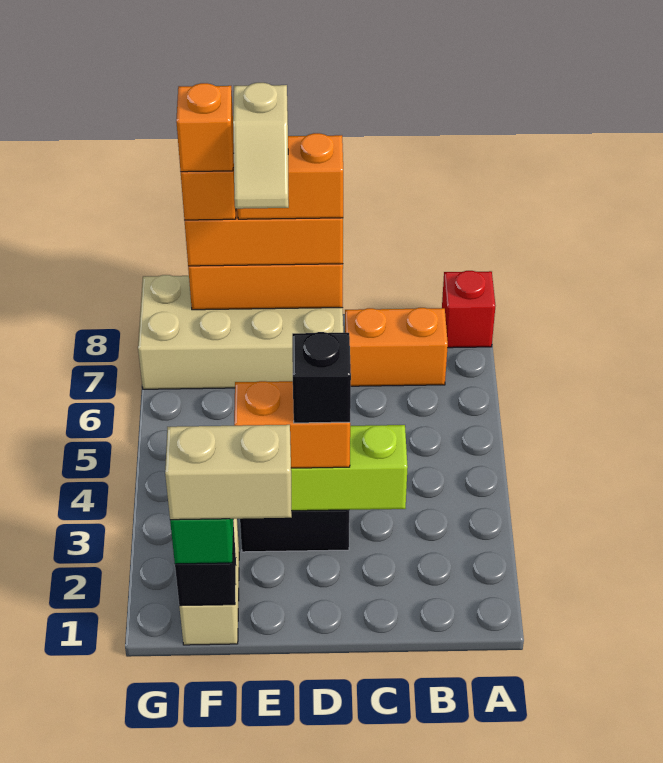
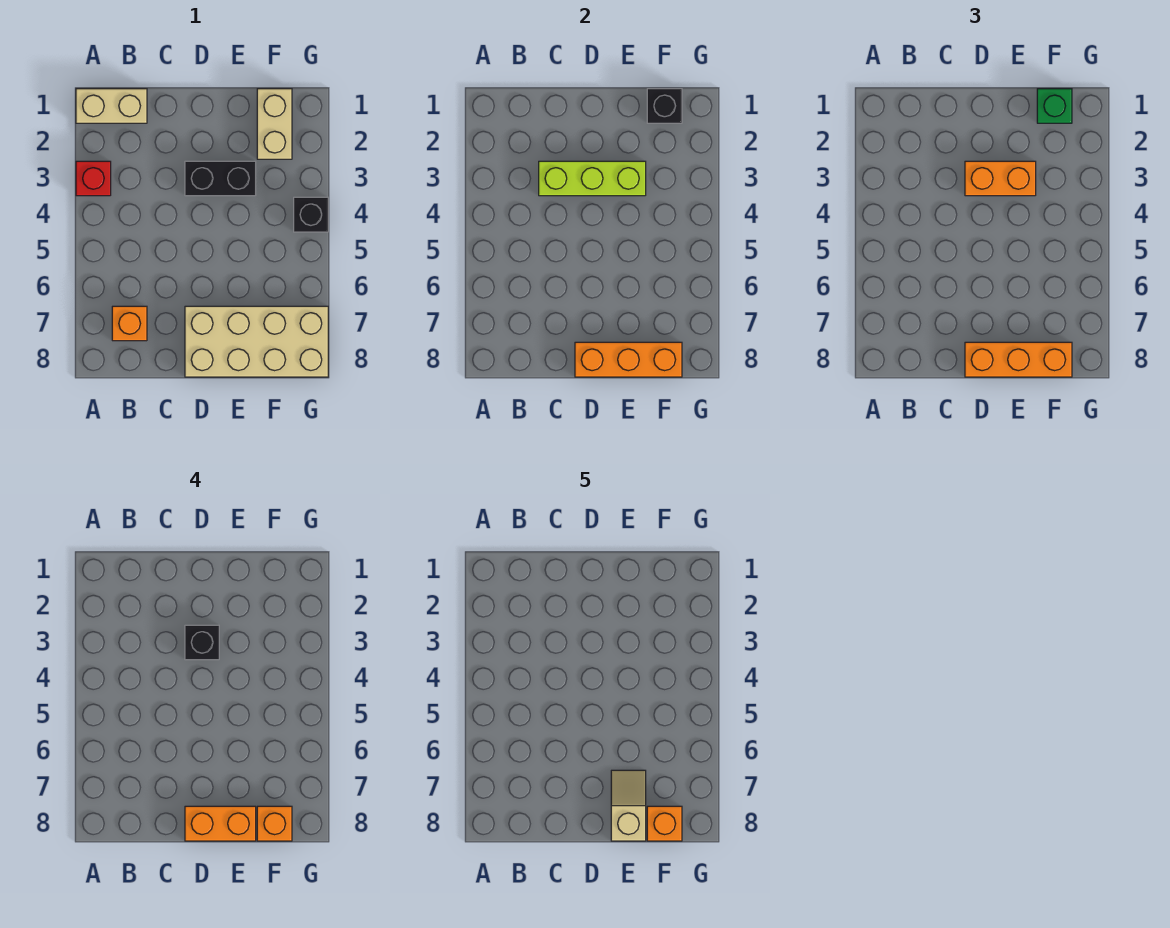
red 1x1 brick [442,271,495,348] -> red 1x1 brick moved to [76,161,111,196]
orange 1x2 brick [345,308,448,386] -> orange 1x1 brick [112,306,147,341]
tan 1x2 brick [165,425,292,520] -> tan 1x2 brick moved to [76,89,147,123]
none -> black 1x1 brick [294,197,328,232]

